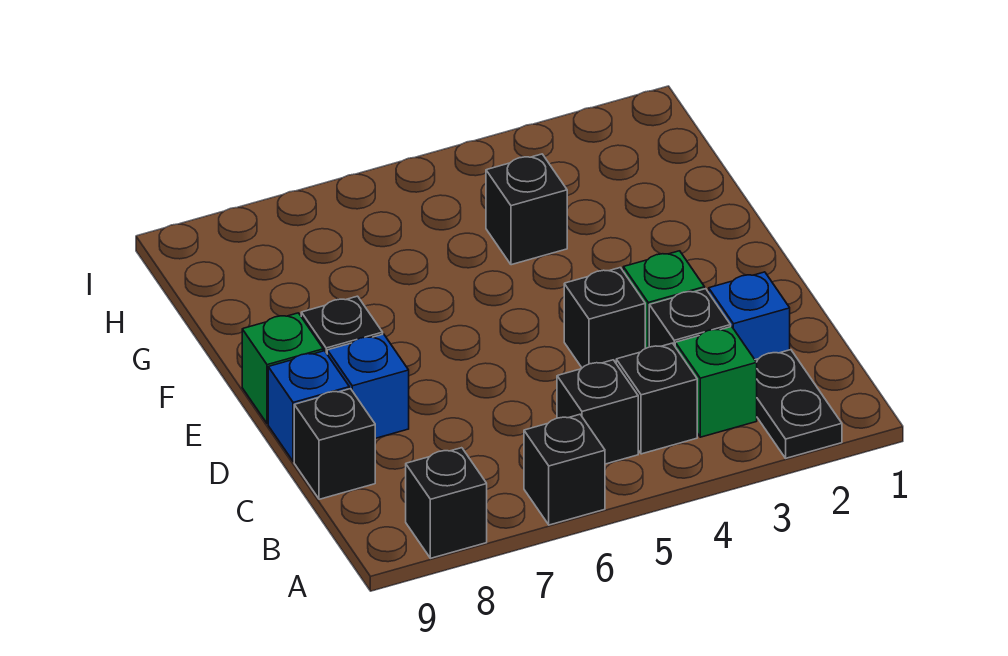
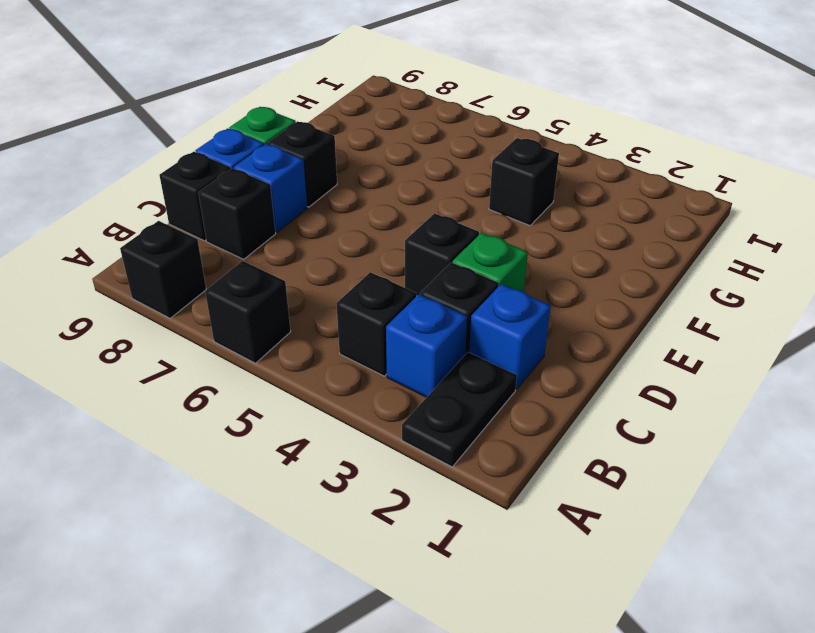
green 1x1 brick [675,327,757,437] -> blue 1x1 brick [386,294,467,397]
black 1x1 brick [557,360,638,464] -> black 1x1 brick moved to [198,168,276,259]

